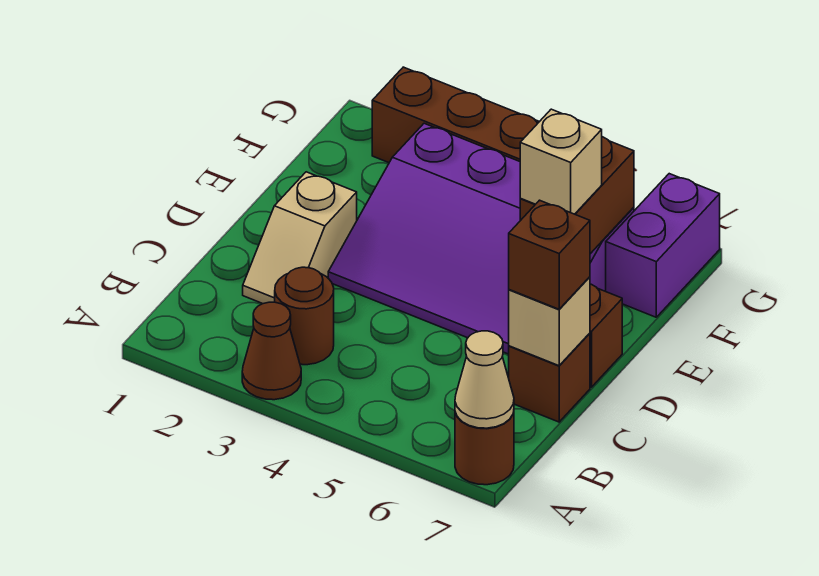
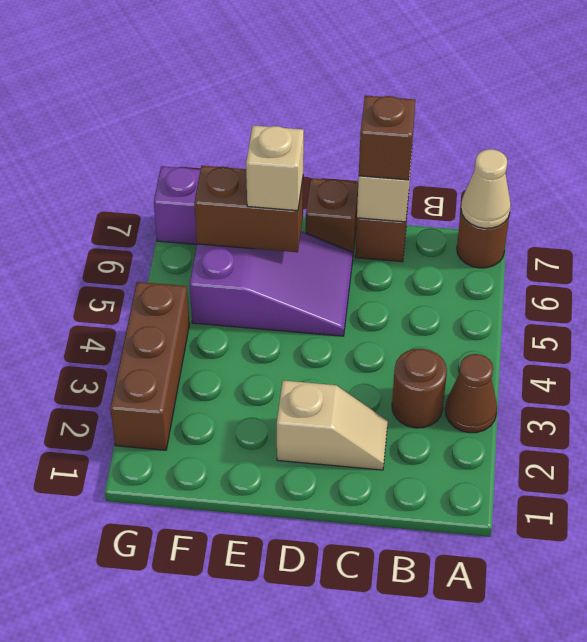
purple 3x4 slope [328,123,634,354] -> purple 2x3 slope [190,231,353,336]

